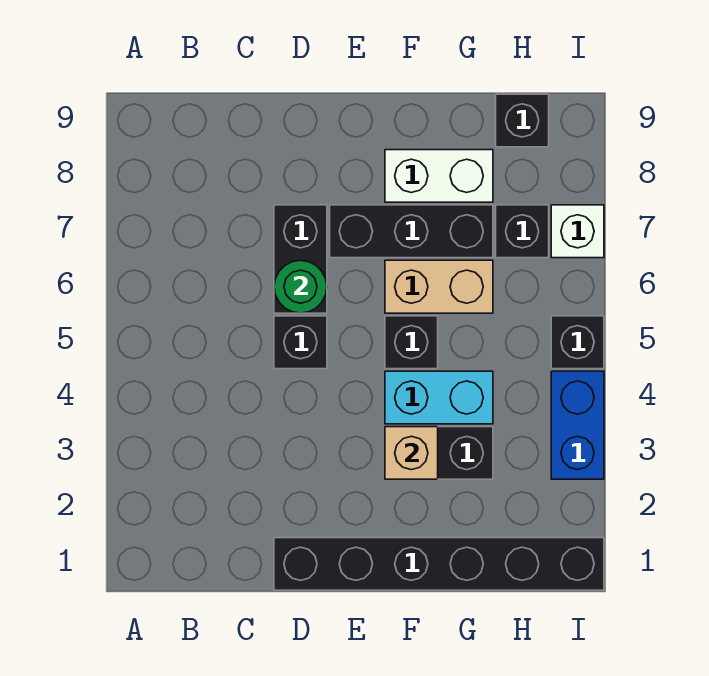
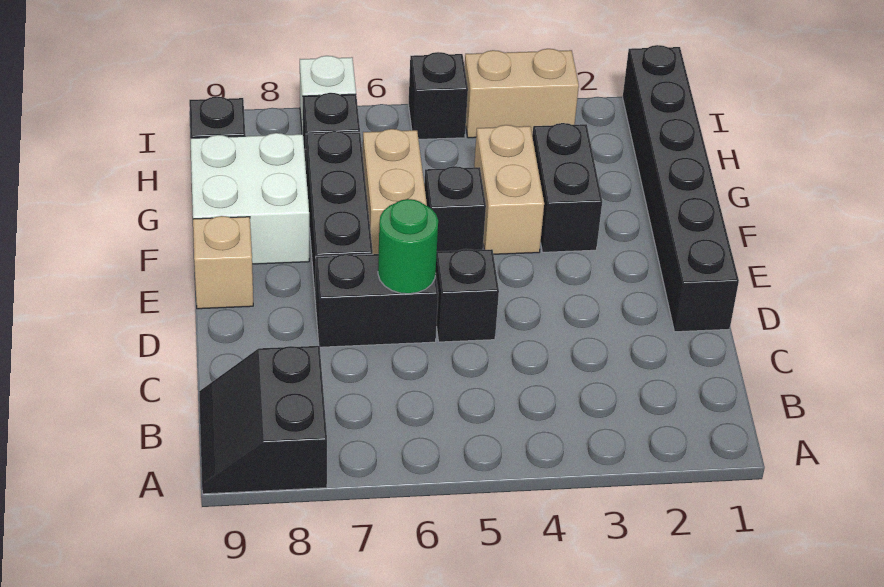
none -> black 2x2 slope [199,346,327,494]
tan 1x1 brick [385,427,438,479] -> tan 1x1 brick moved to [193,216,253,309]
cyan 1x2 brick [385,371,493,424] -> tan 1x2 brick [474,125,544,254]
white 1x2 brick [385,150,493,202] -> white 2x2 brick [190,133,309,264]
blue 1x2 brick [551,371,604,479] -> tan 1x2 brick [465,49,579,138]

